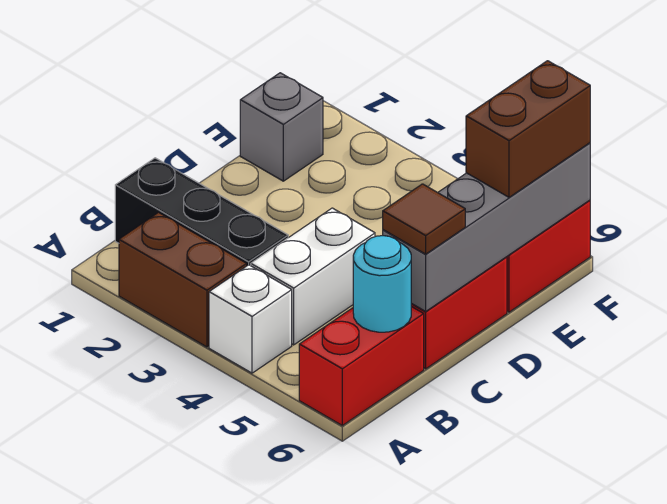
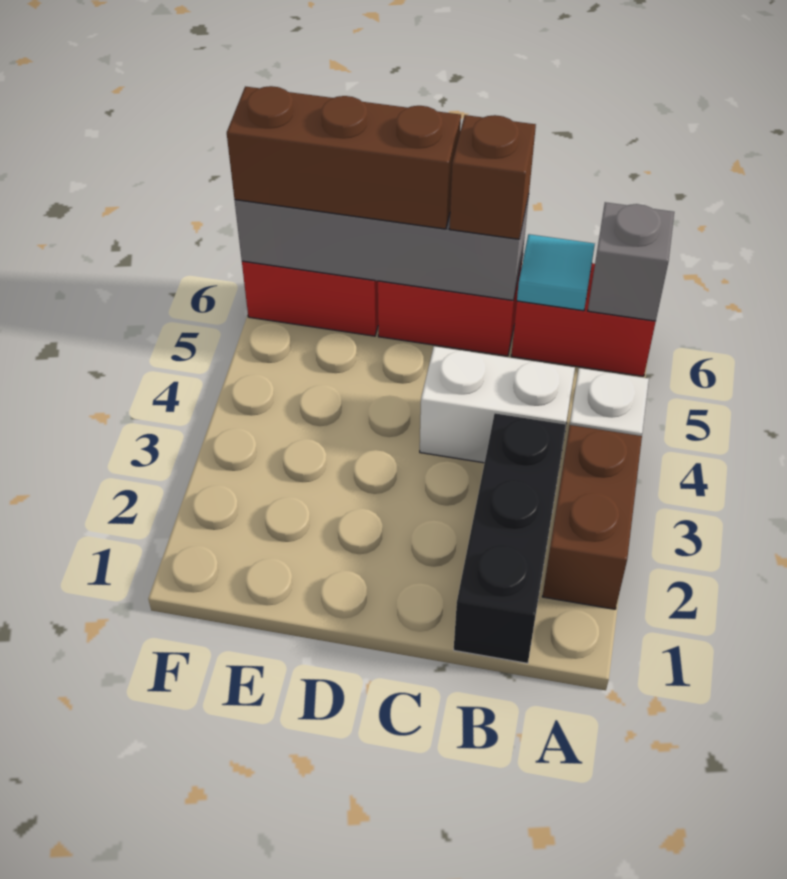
cyan 1x1 round brick [353,236,411,332] -> cyan 1x1 tile [517,234,595,311]
brown 1x1 tile [383,184,465,254] -> brown 1x1 brick [449,115,536,239]
grey 1x1 brick [240,73,323,181] -> grey 1x1 brick moved to [588,202,674,321]
brown 1x2 brick [466,61,590,197] -> brown 1x3 brick [227,86,461,229]

